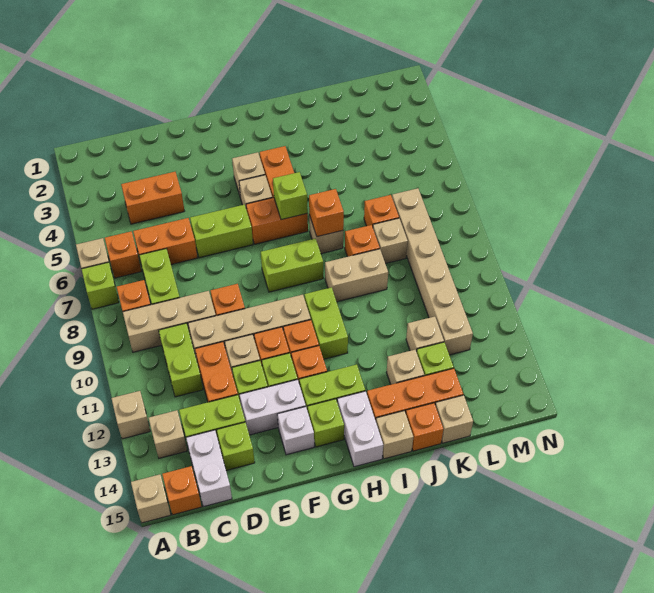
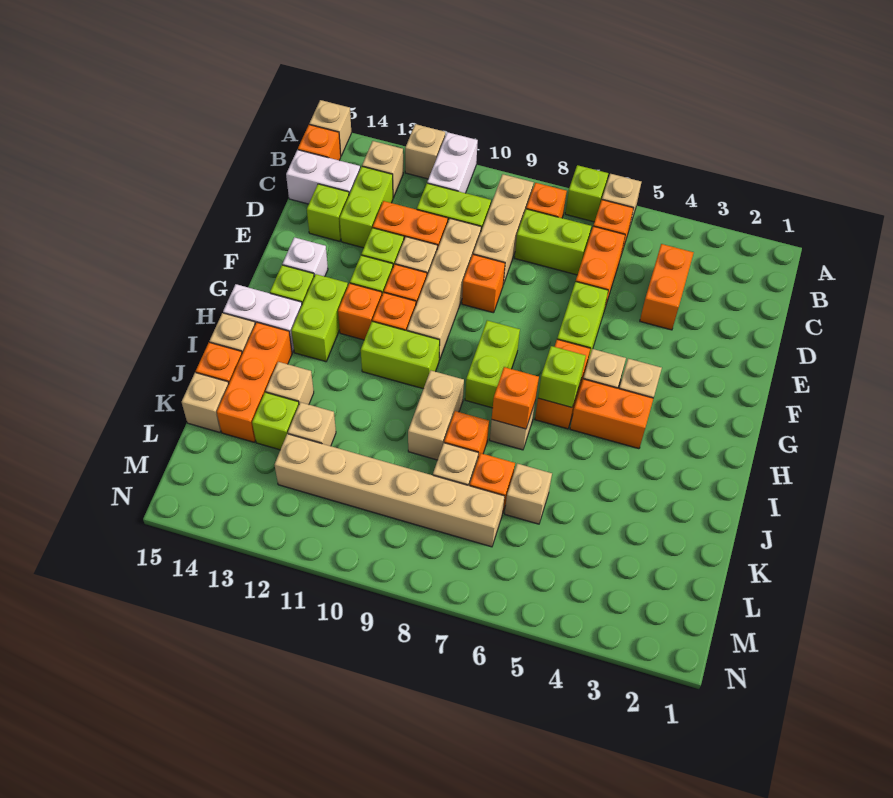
white 1x2 brick [239,380,306,435] -> white 1x2 brick moved to [427,132,478,193]
none -> tan 1x1 brick [505,464,552,524]

